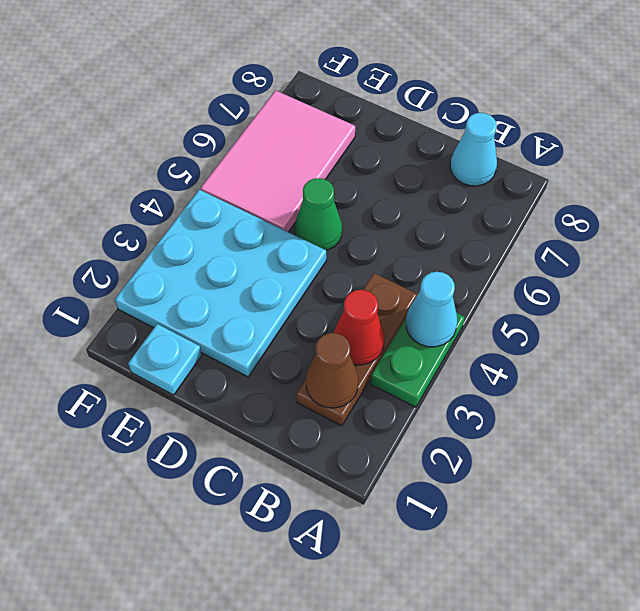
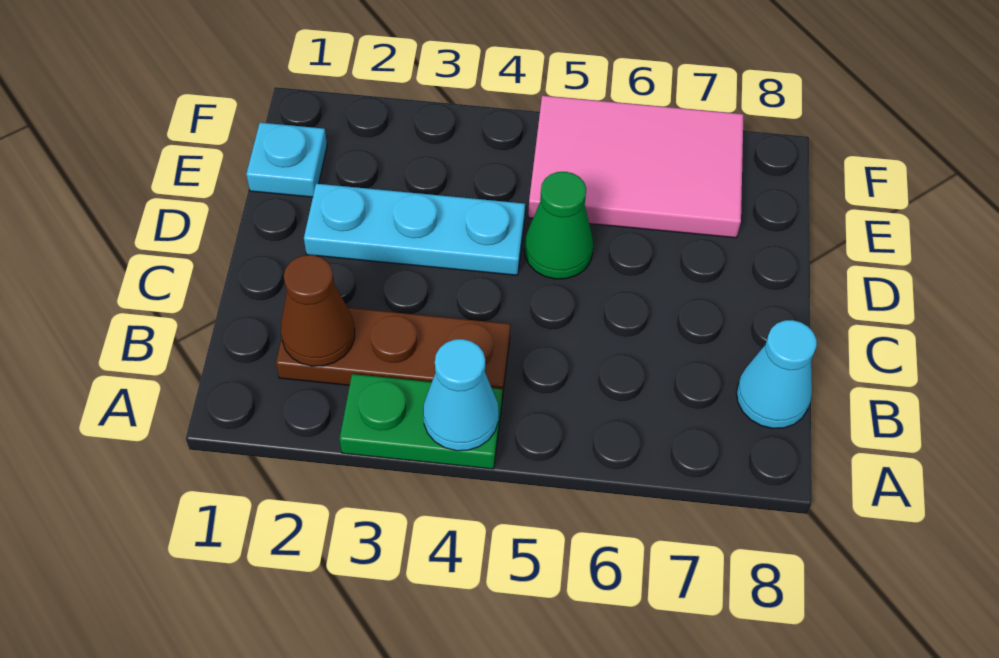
red 1x1 cone [334,290,384,365] -> none
cyan 3x3 plate [115,190,326,377] -> cyan 1x3 plate [304,184,525,275]

